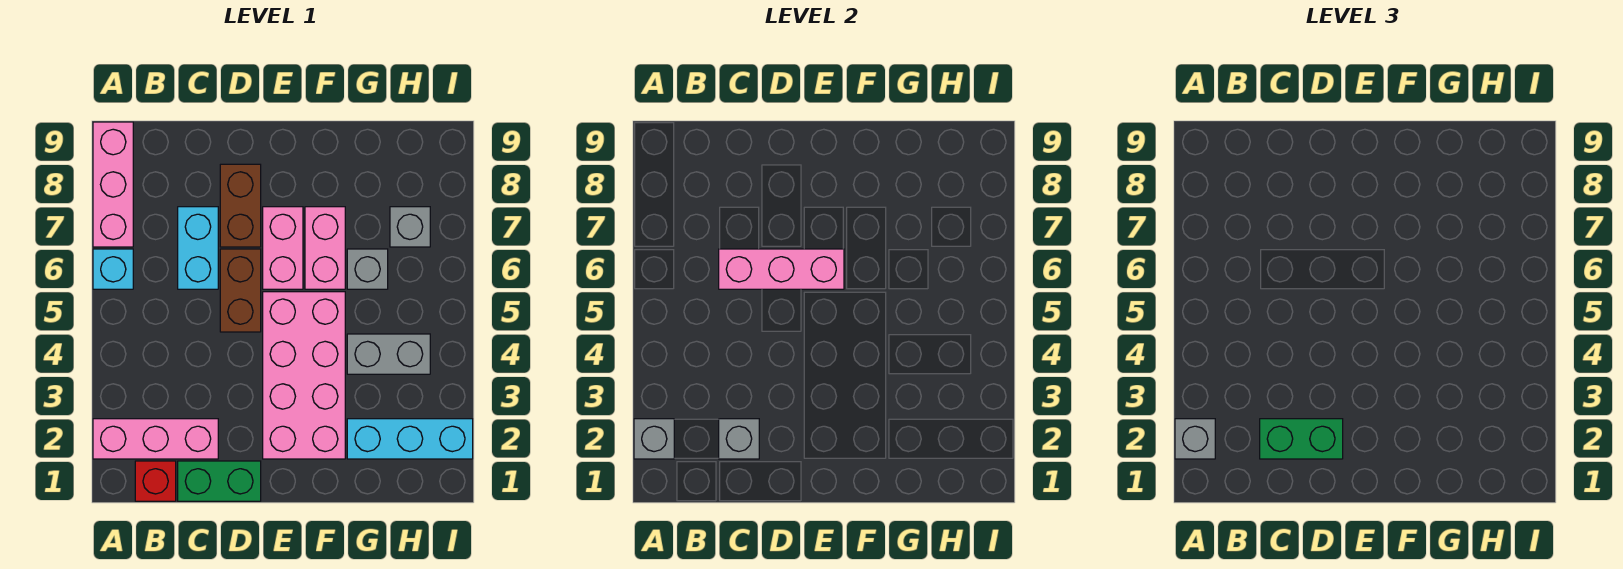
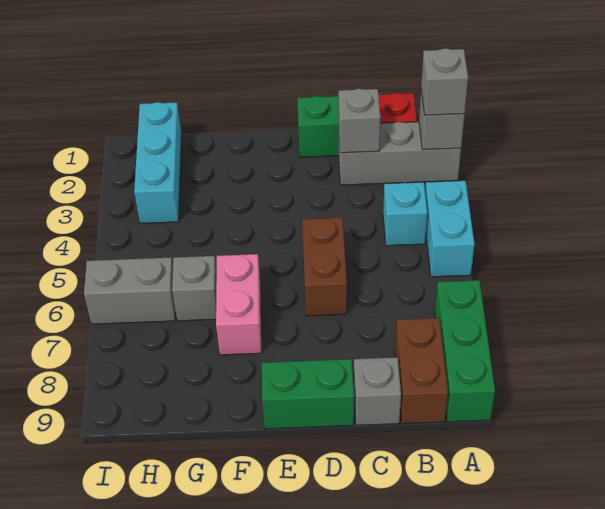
pink 1x3 brick [93,419,218,459] -> grey 1x3 brick [339,122,461,185]
cyan 1x1 brick [93,249,133,289] -> cyan 1x1 brick moved to [383,182,427,246]
pink 1x3 brick [93,122,133,247] -> green 1x3 brick [435,280,495,422]
green 1x2 brick [1260,419,1343,459] -> green 1x2 brick moved to [262,359,354,429]
cyan 1x2 brick [178,207,218,289] -> cyan 1x2 brick moved to [425,181,475,277]
pink 1x3 brick [719,249,844,289] -> none
brown 1x2 brick [220,164,261,247] -> brown 1x2 brick moved to [395,318,448,424]
pink 2x4 brick [263,292,345,459] -> none
pink 1x2 brick [263,207,303,289] -> none
cyan 1x3 brick [347,419,473,459] -> cyan 1x3 brick turned to [134,102,182,223]
grey 1x2 brick [347,334,430,374] -> grey 1x2 brick moved to [84,257,176,324]
grey 1x1 brick [390,207,430,247] -> grey 1x1 brick moved to [354,357,401,425]

